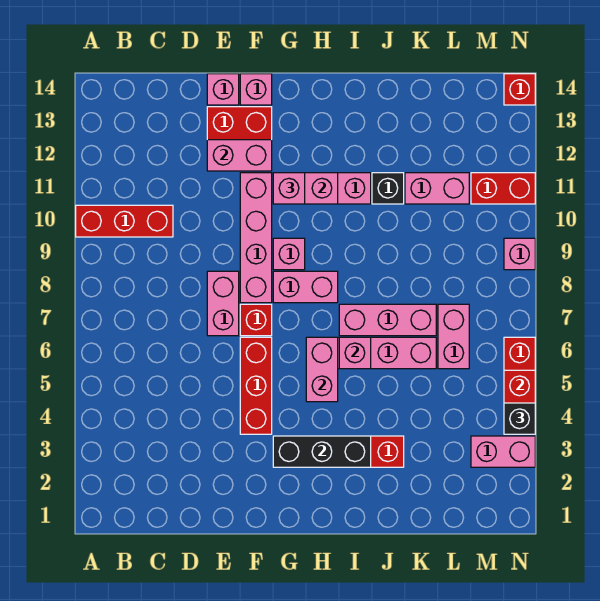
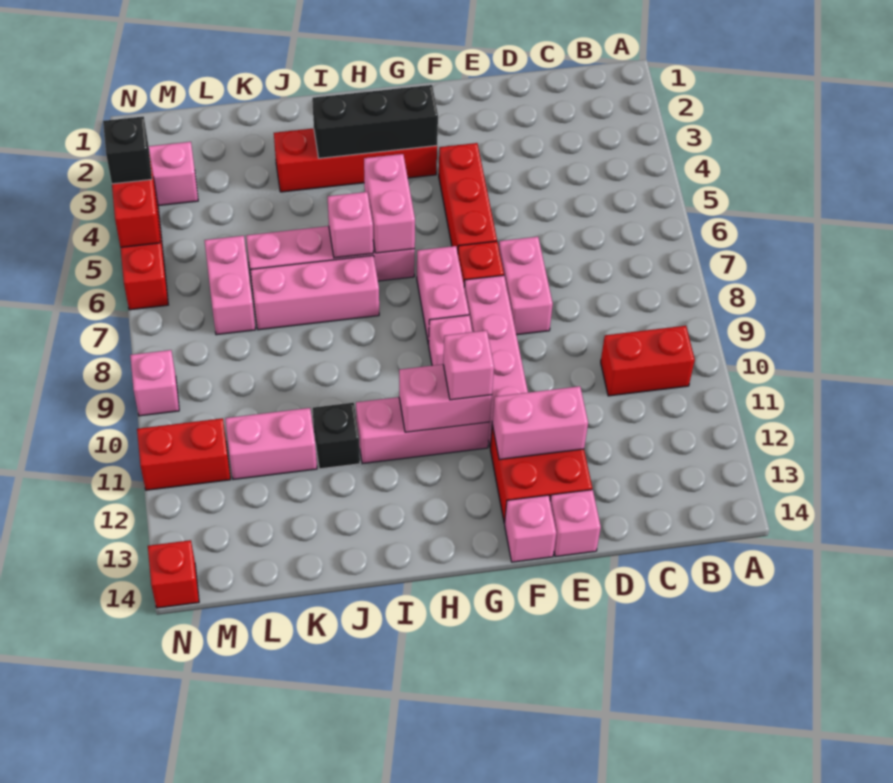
red 1x3 brick [76,205,173,237] -> red 1x2 brick [601,326,695,396]
pink 1x2 brick [273,271,338,303] -> pink 1x2 brick turned to [417,246,469,345]

